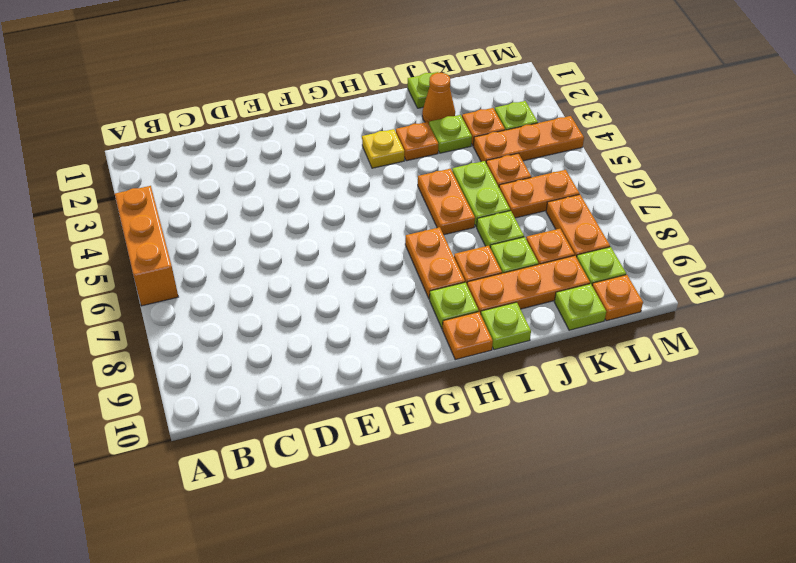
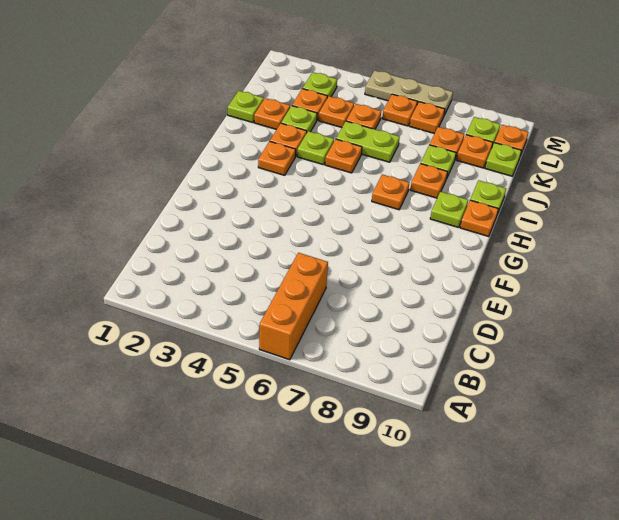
orange 1x3 brick [115,186,178,306] -> orange 1x3 brick turned to [259,253,328,360]
yellow 1x1 plate [362,129,404,168] -> orange 1x1 plate [258,141,296,175]
orange 1x2 plate [405,227,465,299] -> orange 1x1 plate [372,174,409,210]
orange 1x2 plate [418,169,475,235] -> orange 1x1 plate [325,139,362,173]
orange 1x3 plate [467,256,590,314] -> orange 1x1 plate [457,135,493,168]
orange 1x1 cone [422,73,455,124] -> orange 1x1 plate [254,98,290,130]
lime 1x1 plate [477,211,524,247] -> lime 1x1 plate moved to [297,131,334,165]
orange 1x3 plate [474,116,584,162] -> orange 1x1 plate [319,96,354,128]
orange 1x2 plate [499,170,579,218] -> orange 1x1 plate [382,94,417,126]
orange 1x2 plate [546,194,610,257] -> orange 1x1 plate [410,102,445,134]
none -> tan 1x3 plate [365,70,453,115]

